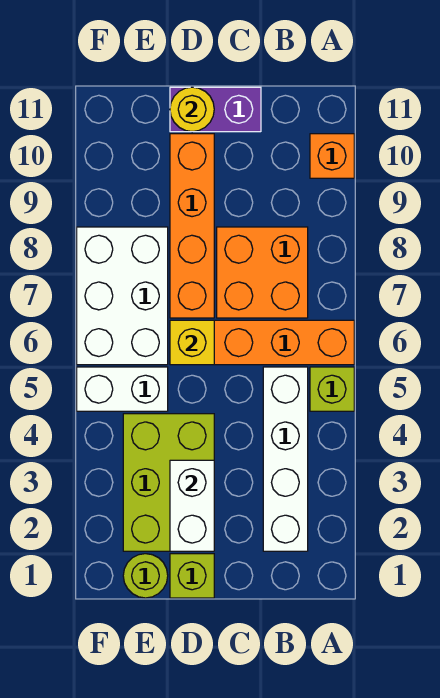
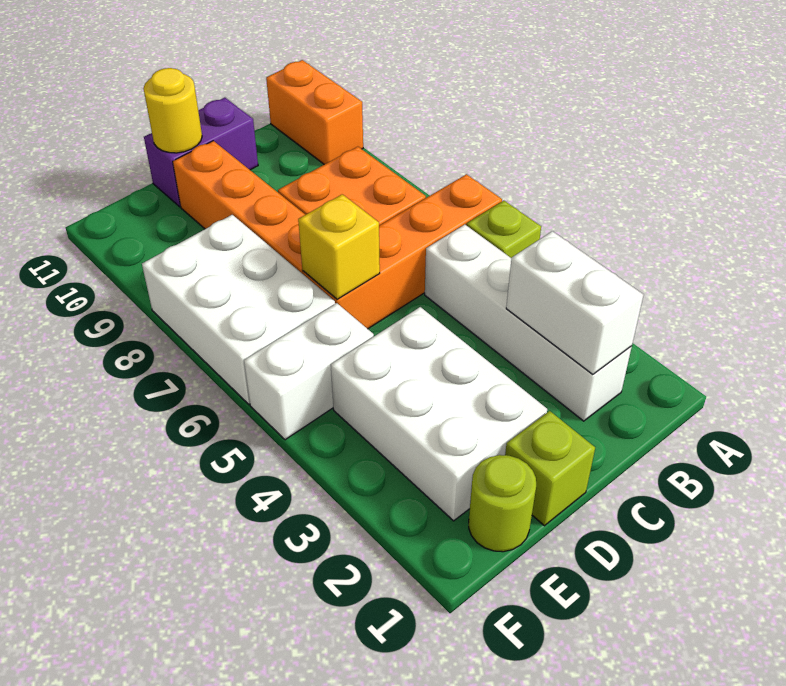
orange 1x1 brick [310,134,354,178] -> orange 1x2 brick [266,60,363,164]
lime 2x3 brick [123,414,214,551] -> white 2x3 brick [331,307,547,521]
white 1x2 brick [170,460,214,551] -> white 1x2 brick moved to [506,231,643,374]

